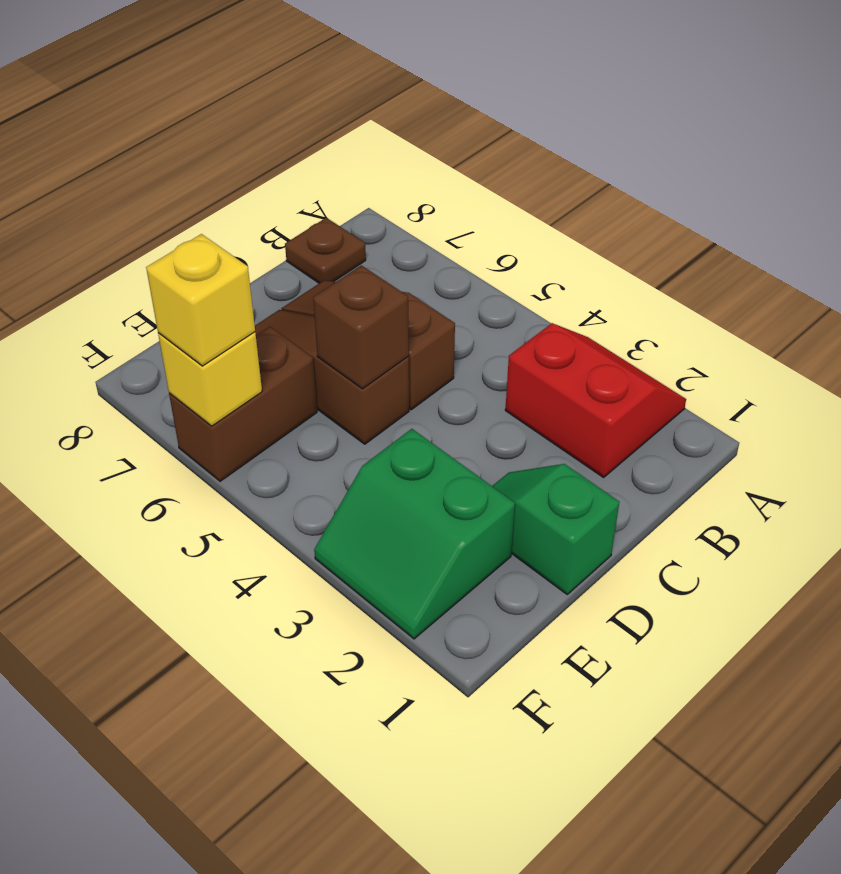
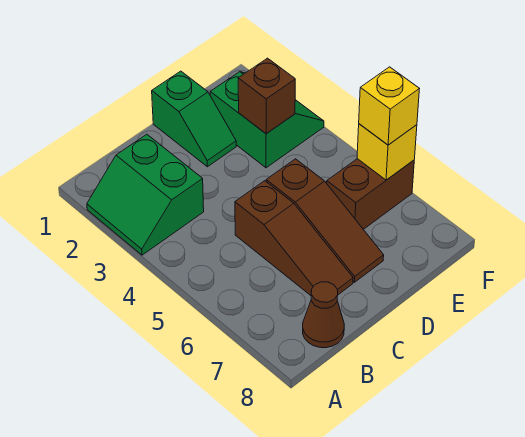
red 2x2 slope [505,323,686,477] -> green 2x2 slope [87,134,204,255]
brown 1x1 plate [285,218,366,283] -> brown 1x1 cone [303,282,344,348]
brown 1x1 brick [313,265,409,389] -> brown 1x1 brick moved to [238,58,295,134]

